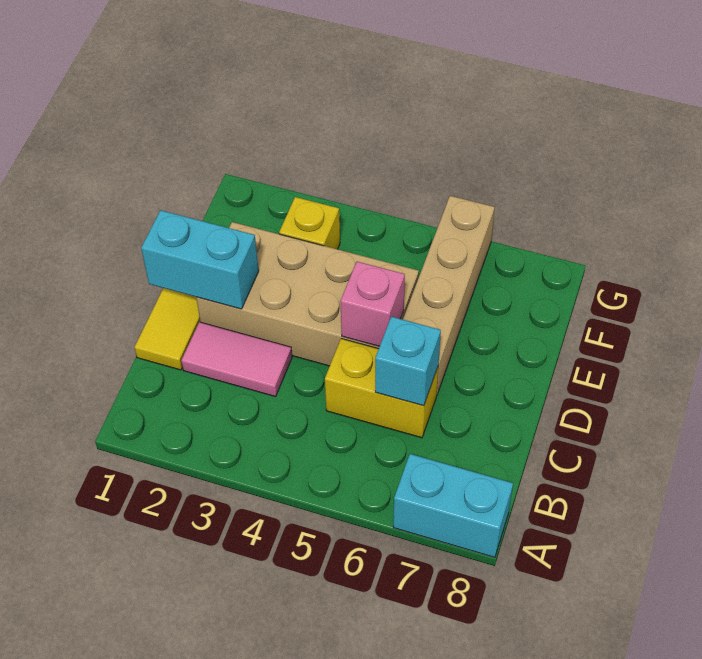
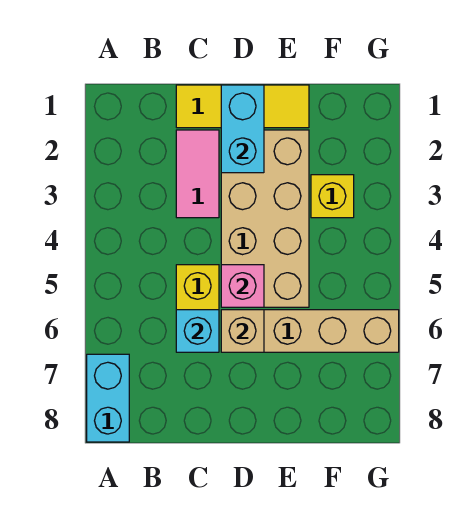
none -> tan 1x1 brick [221,310,264,352]

